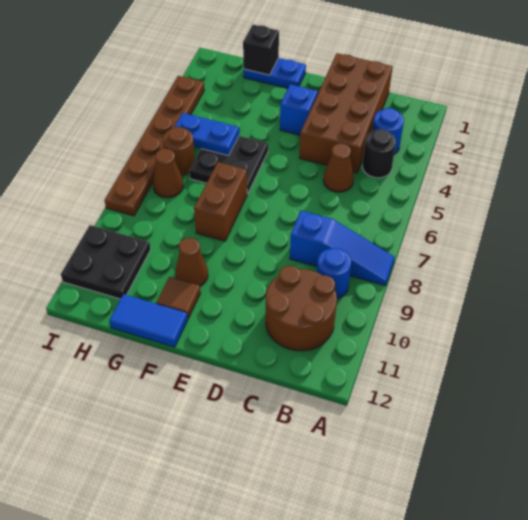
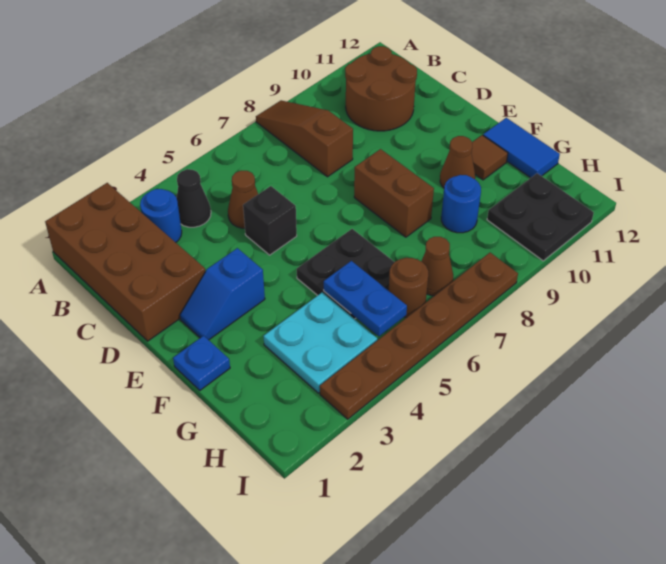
blue 1x3 slope [290,211,395,286] -> brown 1x3 slope [256,100,353,177]
black 1x1 round brick [362,129,396,178] -> black 1x1 cone [176,169,211,227]
blue 1x1 round brick [317,248,351,299] -> blue 1x1 round brick moved to [441,175,481,233]
brown 2x4 brick [299,53,393,173] -> brown 2x4 brick turned to [45,183,205,341]
blue 1x2 plate [244,58,306,88] -> blue 1x1 plate [173,336,230,390]
brown 1x2 brick [194,162,247,241] -> brown 1x2 brick turned to [354,149,434,237]
black 1x1 brick [243,25,279,75] -> black 1x1 brick moved to [243,186,297,255]
none -> cyan 2x2 plate [263,292,377,393]

